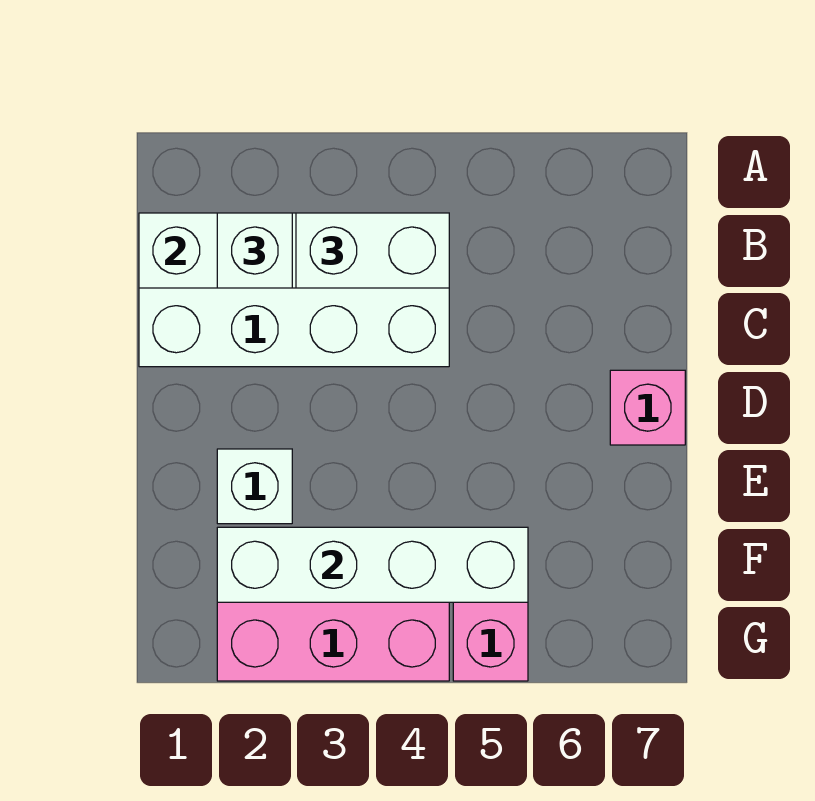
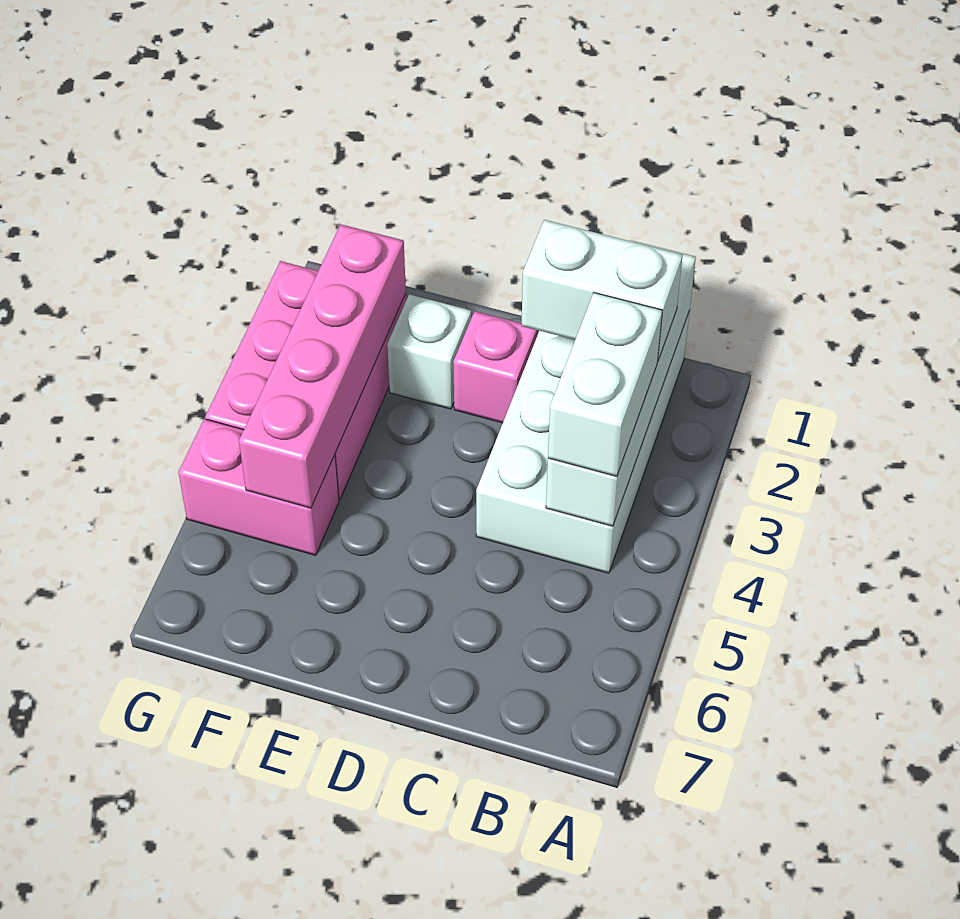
white 1x1 brick [217,213,292,288] -> white 1x2 brick [522,220,683,360]
pink 1x1 brick [610,370,685,445] -> pink 1x1 brick moved to [453,311,537,423]
white 1x4 brick [217,527,528,602] -> pink 1x4 brick [239,224,406,508]

